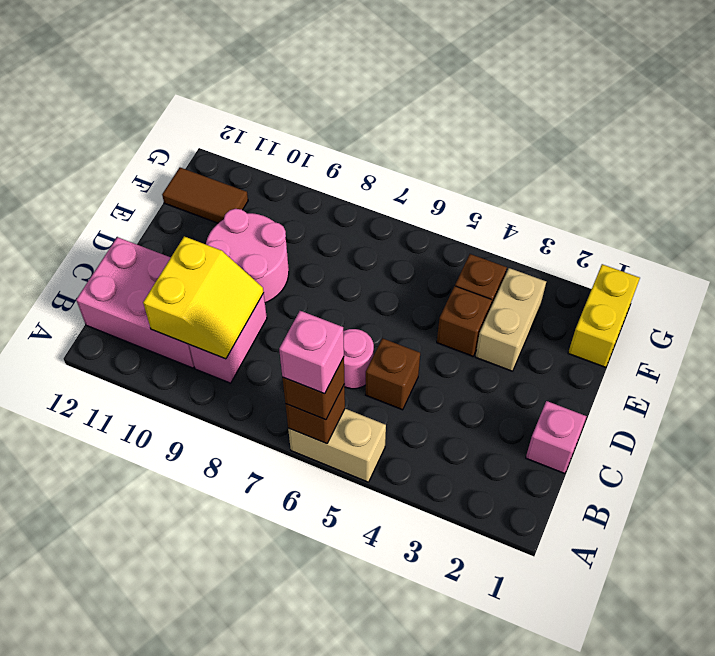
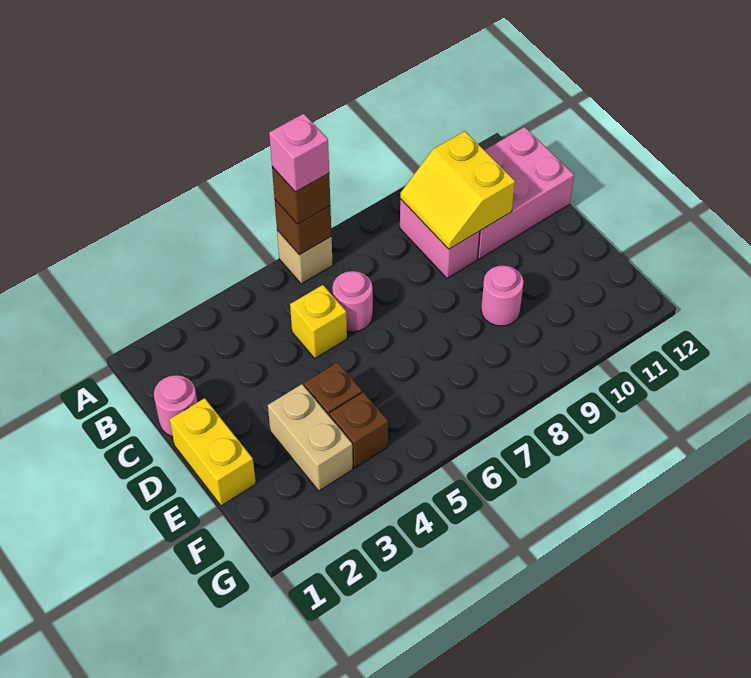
tan 1x2 brick [288,409,386,482] -> tan 1x1 brick [277,230,333,284]
pink 1x1 brick [526,401,587,474] -> pink 1x1 round brick [154,375,197,437]
brown 1x1 brick [366,338,420,410] -> yellow 1x1 brick [290,285,347,358]
pink 2x2 round brick [206,209,289,303] -> pink 1x1 round brick [481,265,524,326]
yellow 1x2 brick [568,264,640,367] -> yellow 1x2 brick moved to [169,398,256,506]
brown 1x2 tile [162,168,248,223] -> none

